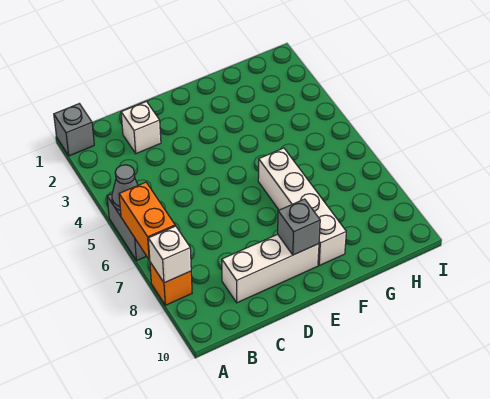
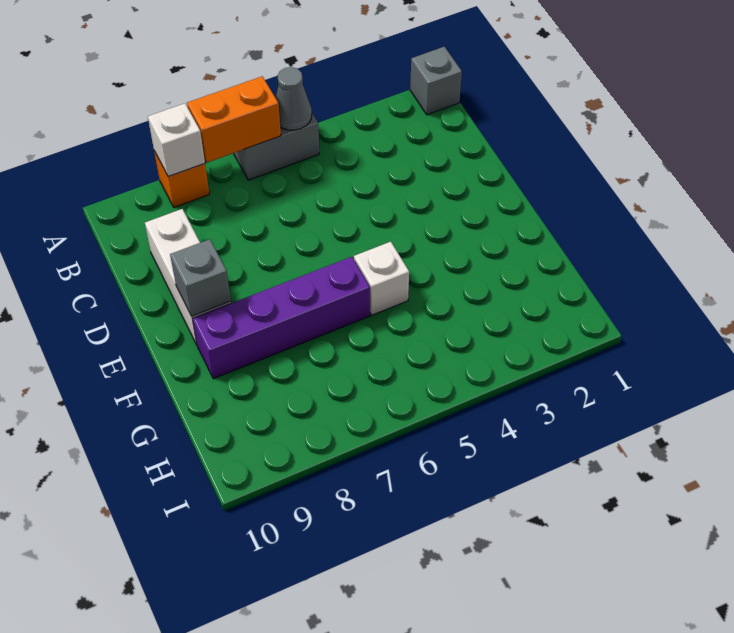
white 1x1 brick [121,101,161,154] -> white 1x1 brick moved to [354,242,409,315]
white 1x4 brick [258,148,346,265] -> purple 1x4 brick [193,257,370,379]

